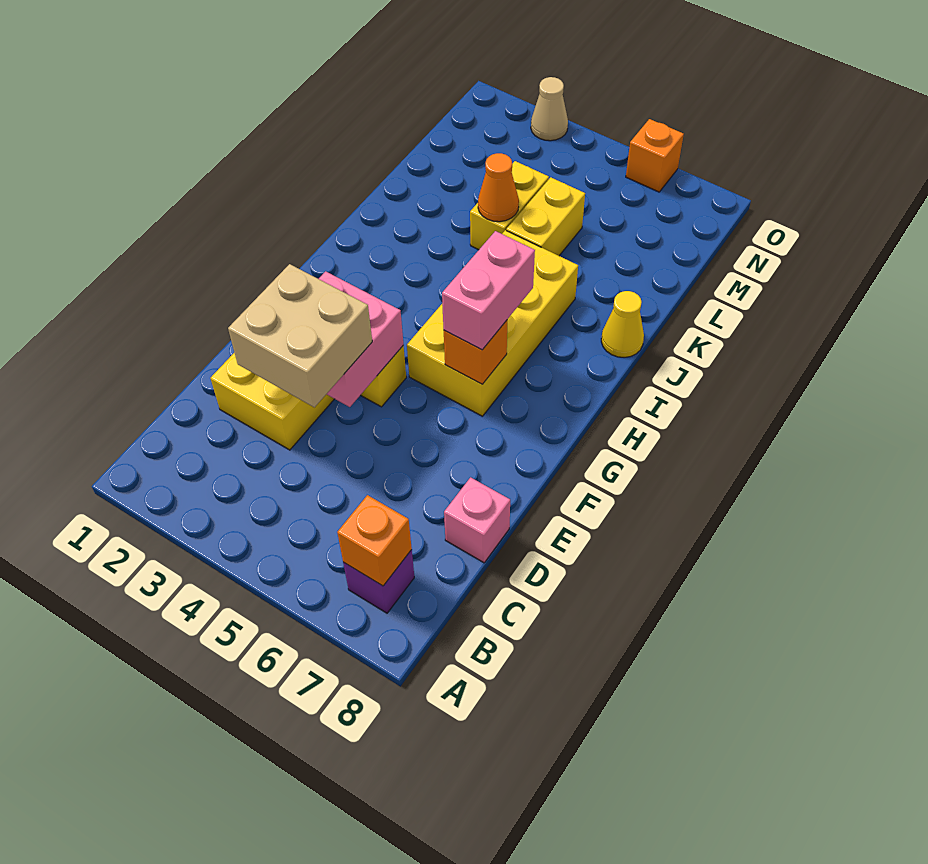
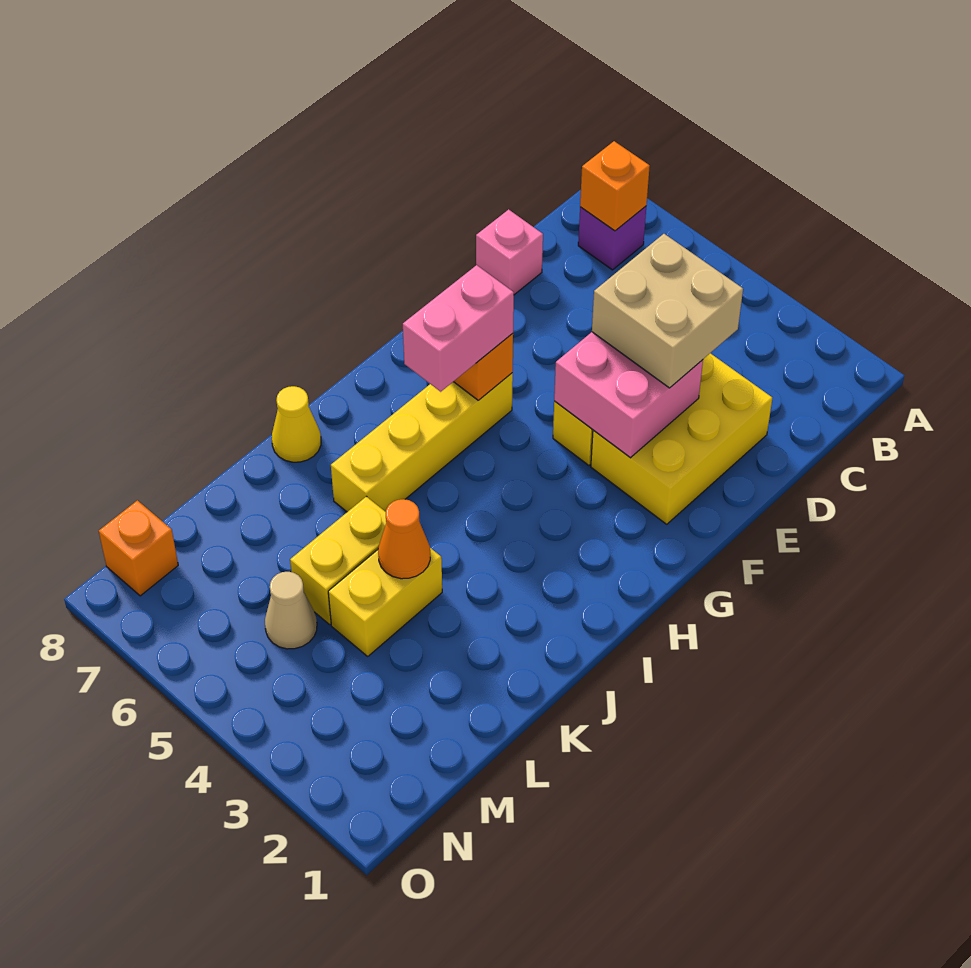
yellow 2x4 brick [407,230,578,416] -> yellow 1x4 brick [331,373,513,512]
tan 1x1 cone [531,77,568,141] -> tan 1x1 cone moved to [265,572,317,649]
orange 1x1 brick [626,119,684,192] -> orange 1x1 brick moved to [99,500,178,596]

